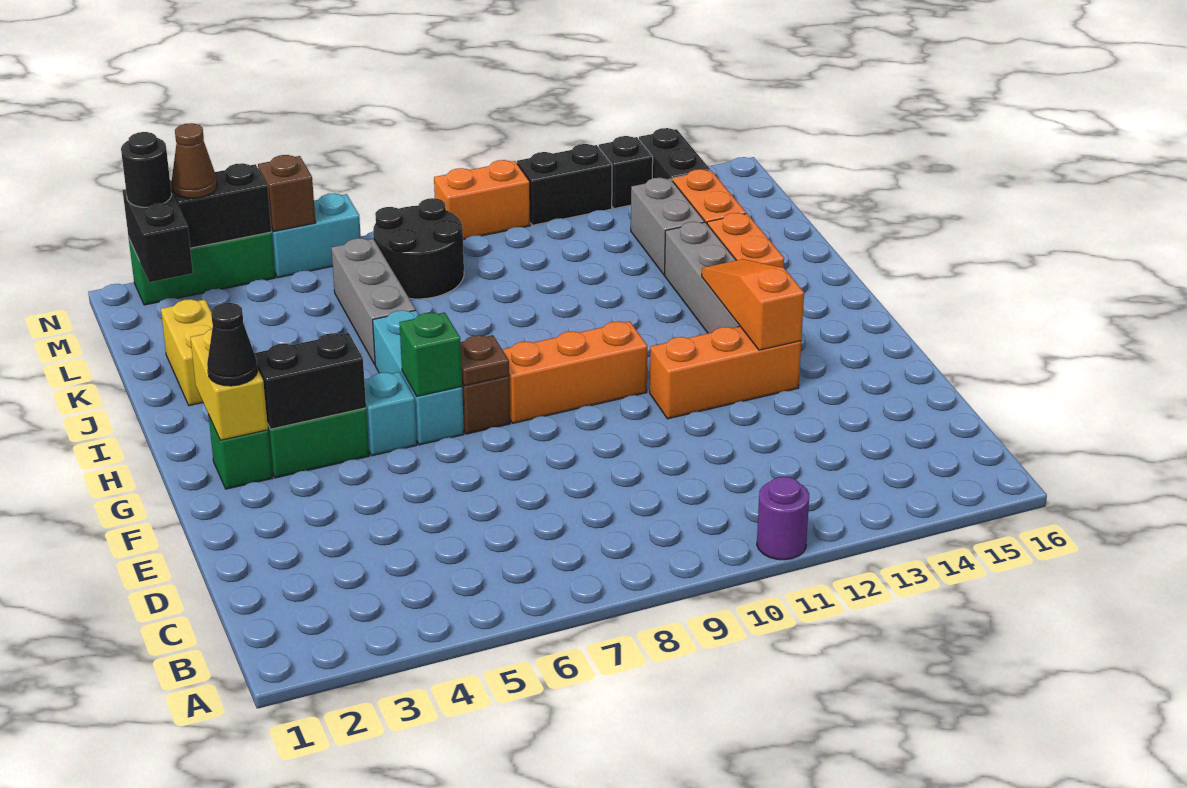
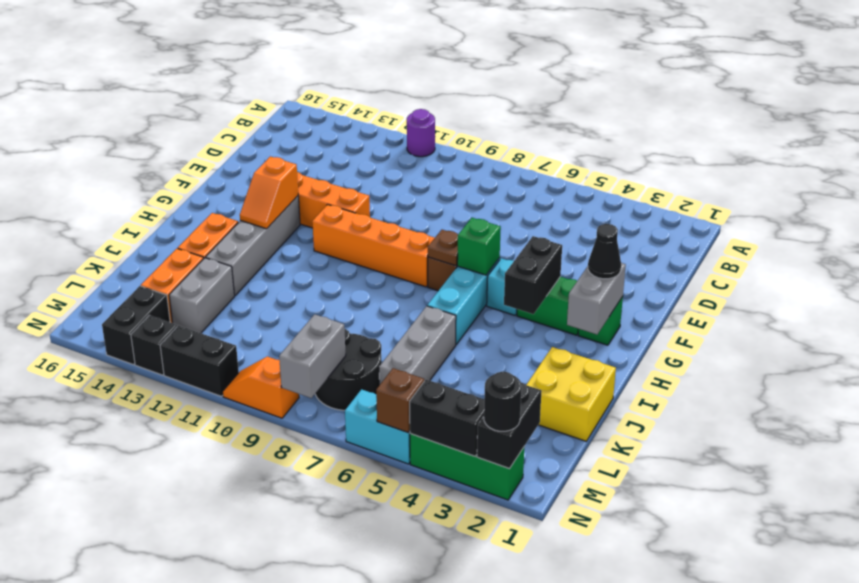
orange 1x3 slope [702,259,804,350] -> orange 1x2 slope [240,156,298,229]
yellow 1x2 brick [190,329,268,440] -> grey 1x2 brick [567,263,626,334]
black 1x2 brick [254,333,366,429] -> black 1x2 brick turned to [504,236,562,314]
orange 1x3 brick [502,321,647,423] -> orange 1x4 brick [312,204,434,287]
yellow 1x2 brick [161,299,213,406] -> yellow 2x2 brick [527,347,616,441]
none -> grey 1x2 brick [279,314,346,398]
brown 1x1 cone [172,123,217,199] -> none
orange 1x2 brick [434,160,530,240] -> orange 1x2 slope [223,356,299,418]

